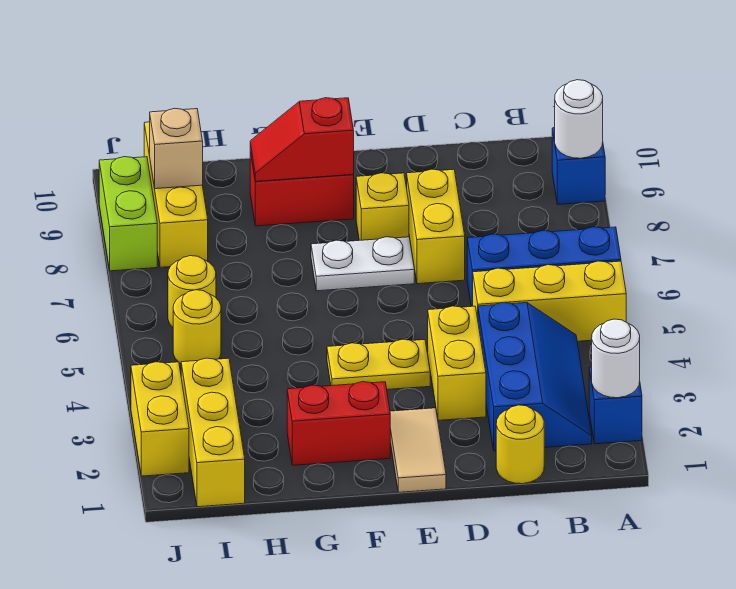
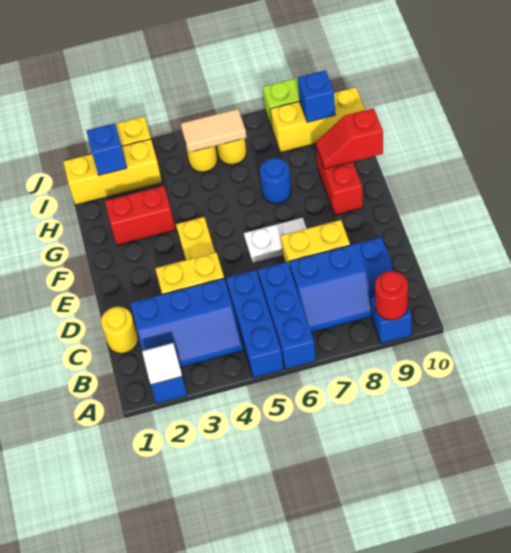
white 1x1 round brick [592,319,640,398] -> white 1x1 tile [142,343,182,385]
yellow 1x3 brick [473,261,626,341] -> blue 1x3 brick [226,270,284,378]
white 1x1 round brick [555,80,603,158] -> red 1x1 round brick [375,271,408,320]
none -> blue 2x3 slope [289,237,393,333]
tan 1x2 tile [390,408,446,492] -> tan 1x2 tile moved to [181,109,247,152]
white 1x2 plate [311,237,414,291] -> white 1x2 plate turned to [244,218,307,263]
yellow 1x1 brick [356,173,409,240] -> none
red 1x2 brick [287,382,390,465] -> red 1x2 brick turned to [105,186,175,245]
red 1x2 slope [250,98,354,181] -> red 1x2 slope turned to [316,108,383,169]
none -> blue 1x1 round brick [260,158,291,204]
none -> blue 1x1 brick [87,123,127,176]
tan 1x1 brick [150,108,203,189] -> blue 1x1 brick [298,70,335,122]

